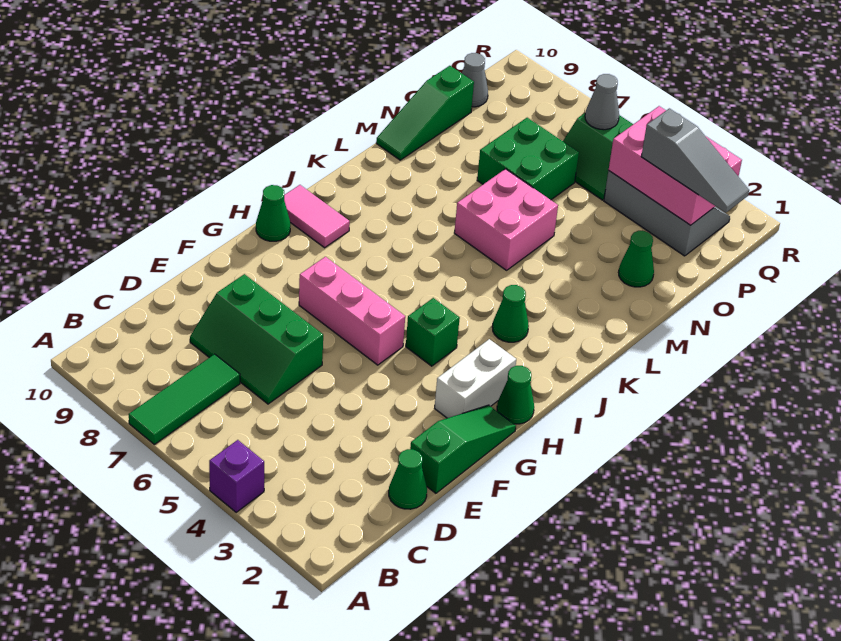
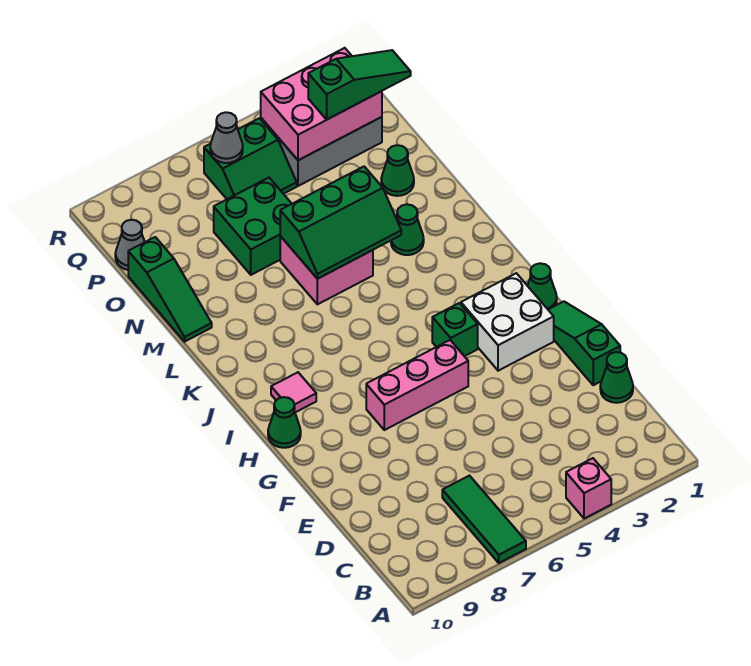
purple 1x1 brick [209,440,264,512] -> pink 1x1 brick [566,458,611,519]
green 2x3 slope [190,274,323,404] -> green 2x3 slope moved to [280,167,401,279]
white 1x2 brick [435,339,516,418] -> white 2x2 brick [461,273,554,371]
pink 1x2 tile [284,185,350,248] -> pink 1x1 tile [271,372,316,412]
green 1x1 cone [492,285,529,342] -> green 1x1 cone moved to [391,204,424,255]
grey 1x3 slope [641,108,749,213] -> green 1x3 slope [308,50,411,119]

